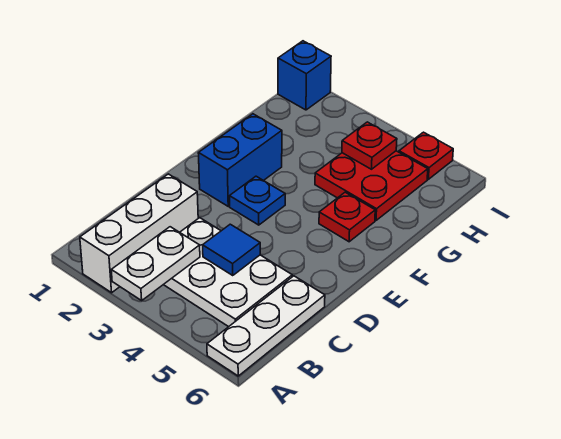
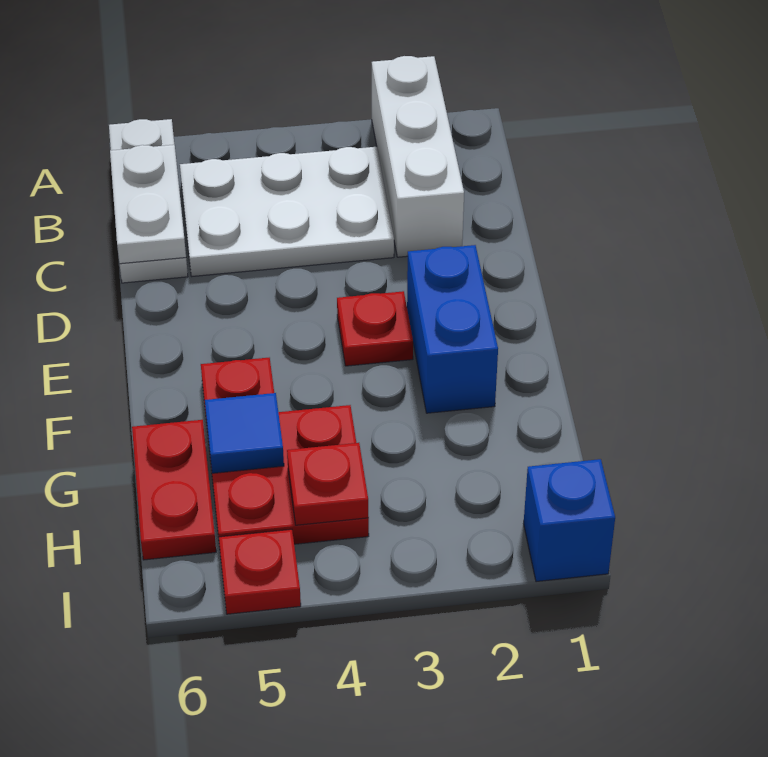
white 1x2 plate [111,227,200,300] -> white 1x2 plate moved to [110,145,186,264]
blue 1x1 tile [203,224,260,276] -> blue 1x1 tile moved to [204,393,284,473]
blue 1x1 plate [229,176,285,225] -> red 1x1 plate [337,291,413,366]
none -> red 1x2 plate [132,420,216,560]

